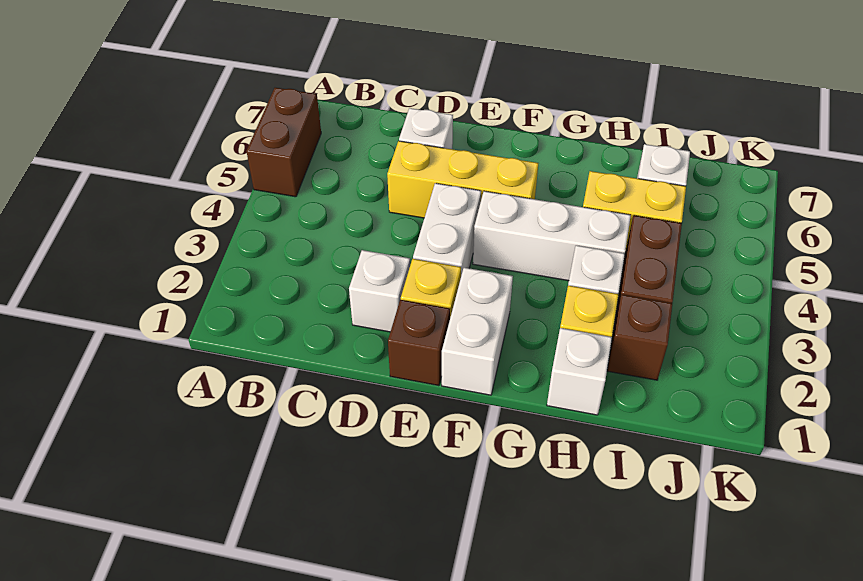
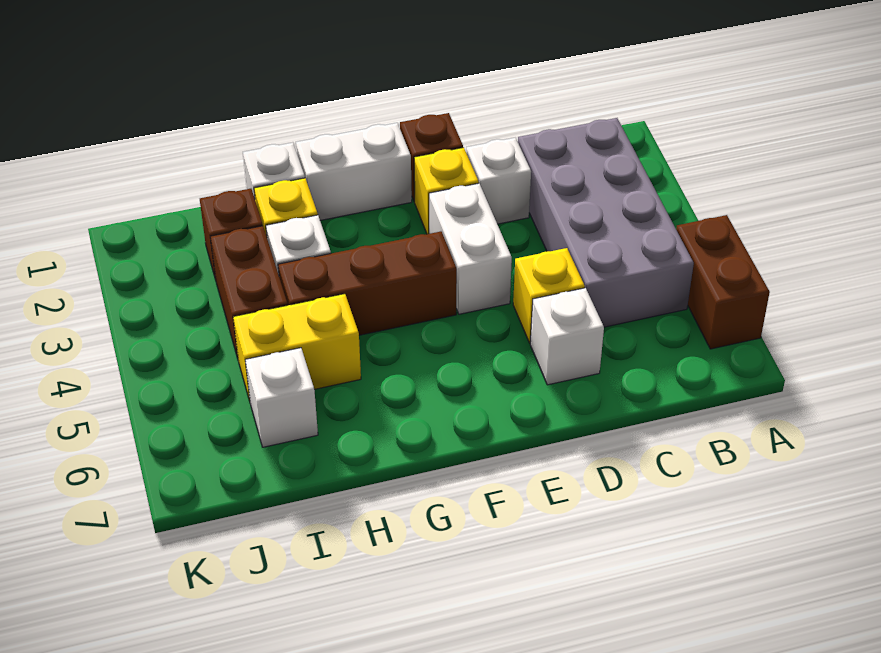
none -> grey 2x4 brick [518,118,694,327]
yellow 1x3 brick [387,141,538,218] -> yellow 1x1 brick [513,248,585,343]
white 1x2 brick [442,268,513,395] -> white 1x2 brick turned to [296,123,412,220]
white 1x3 brick [473,191,631,281] -> brown 1x3 brick [278,231,457,335]

